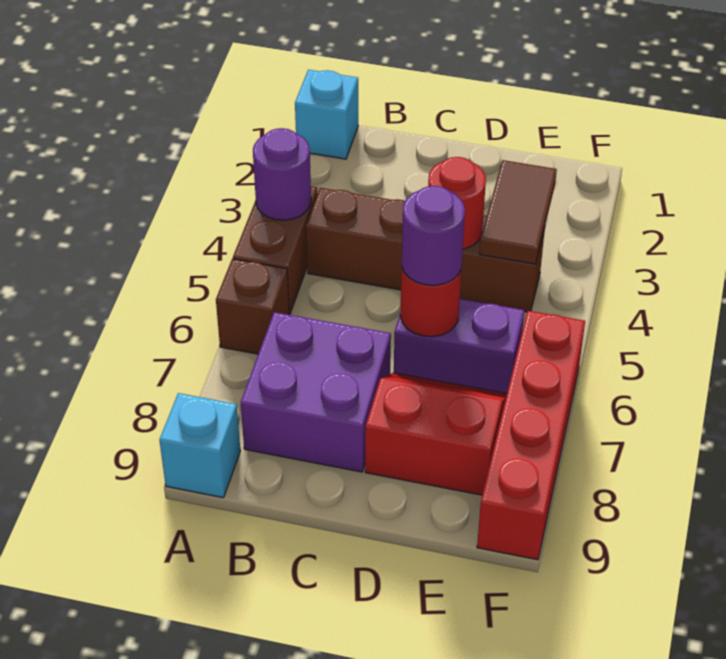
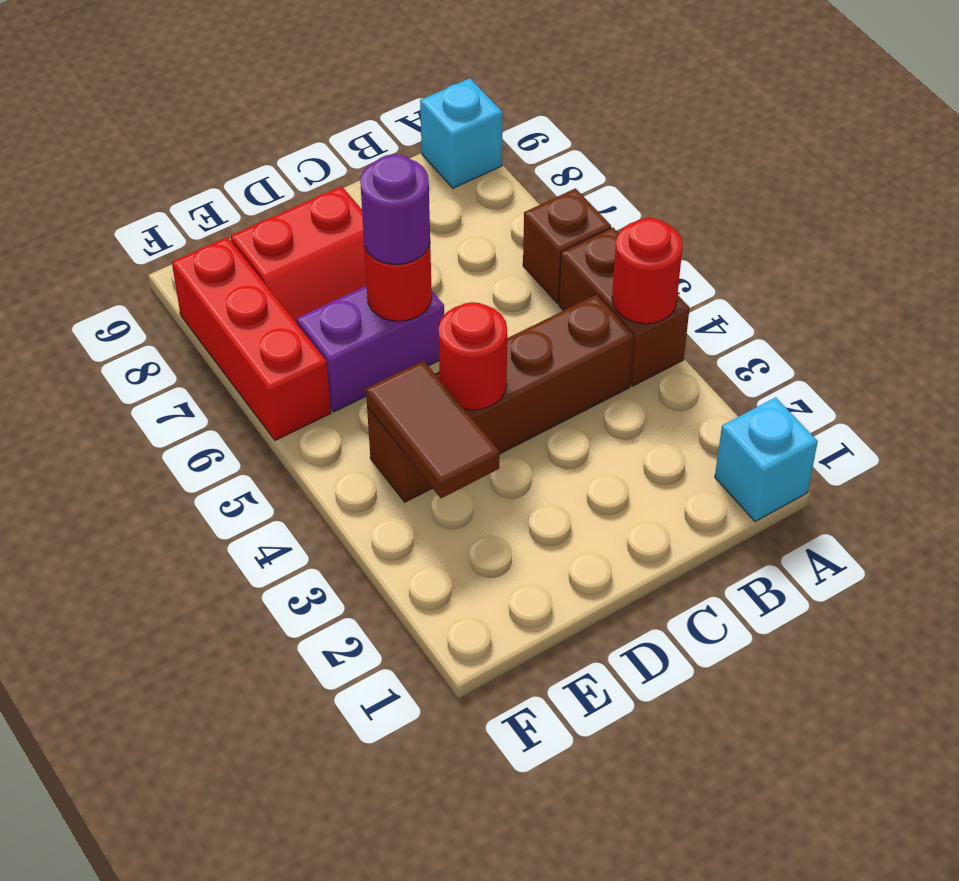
purple 1x1 round brick [253,128,311,220] -> red 1x1 round brick [612,218,683,324]
purple 2x2 brick [241,312,391,472] -> none
red 1x4 brick [477,311,585,560] -> red 1x3 brick [172,237,331,440]

